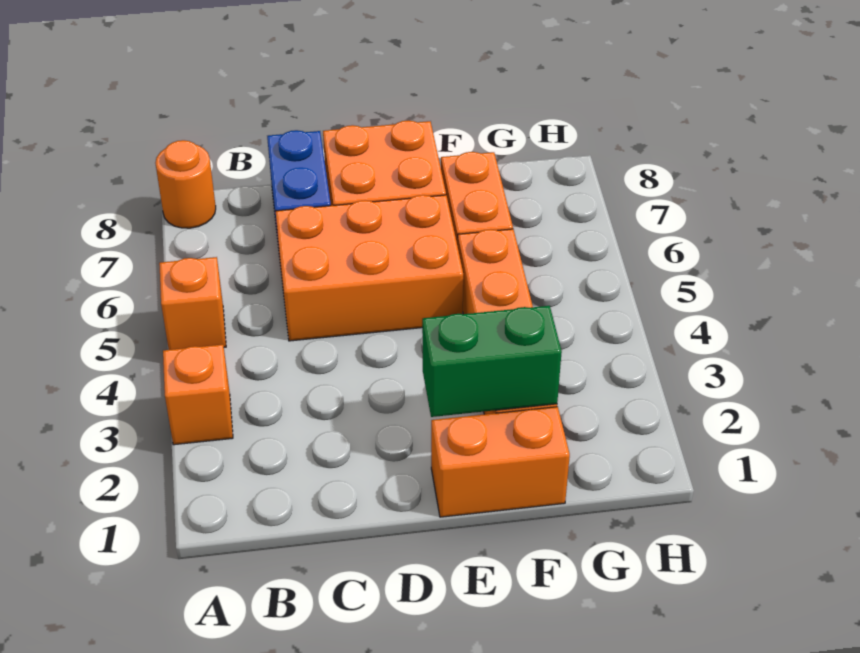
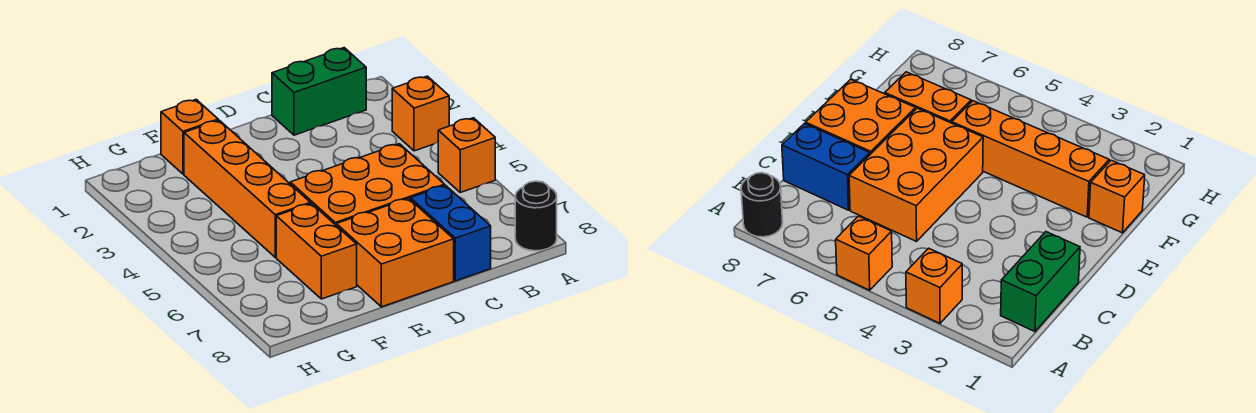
orange 1x1 round brick [155,140,216,228] -> black 1x1 round brick [515,181,557,251]
orange 1x2 brick [431,407,570,517] -> orange 1x1 brick [161,100,218,174]
green 1x2 brick [422,306,562,417] -> green 1x2 brick moved to [272,48,366,135]

